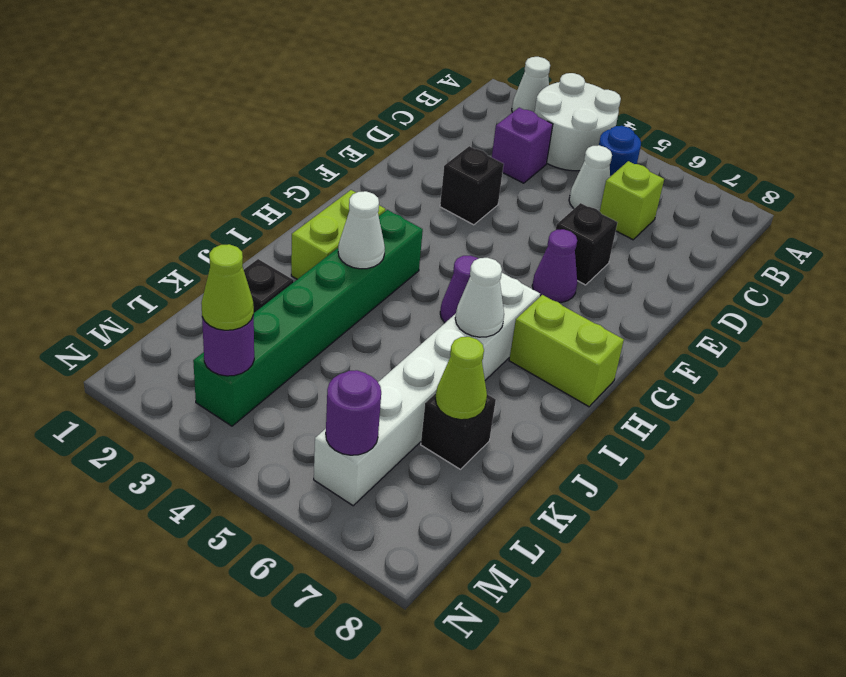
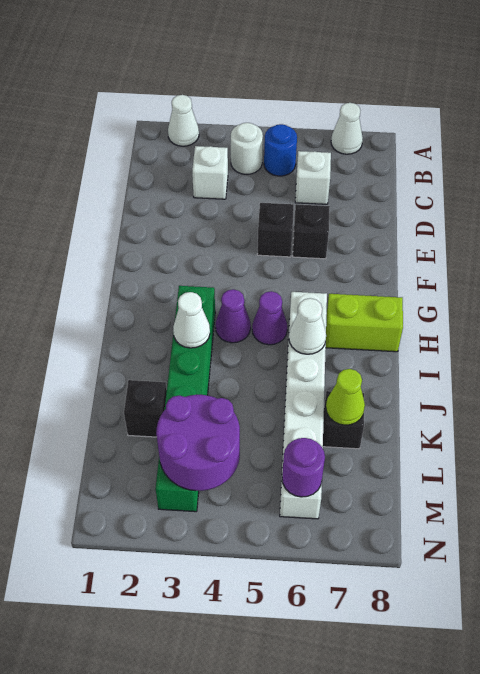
white 2x2 round brick [535,73,621,171] -> white 1x1 round brick [231,123,263,174]
purple 1x1 brick [492,108,553,183] -> white 1x1 brick [192,146,228,199]
white 1x1 cone [569,145,612,211] -> white 1x1 cone moved to [331,103,363,154]
lime 1x1 brick [600,161,664,240] -> white 1x1 brick [295,151,331,204]
black 1x1 brick [440,146,504,225] -> black 1x1 brick moved to [257,203,294,257]
purple 1x1 cone [532,229,577,302] -> purple 1x1 cone moved to [216,289,251,343]
lime 1x2 brick [291,190,385,279] -> none
purple 1x1 round brick [202,315,254,376] -> purple 2x2 round brick [156,395,240,491]
lime 1x1 cone [201,244,254,330] -> none

